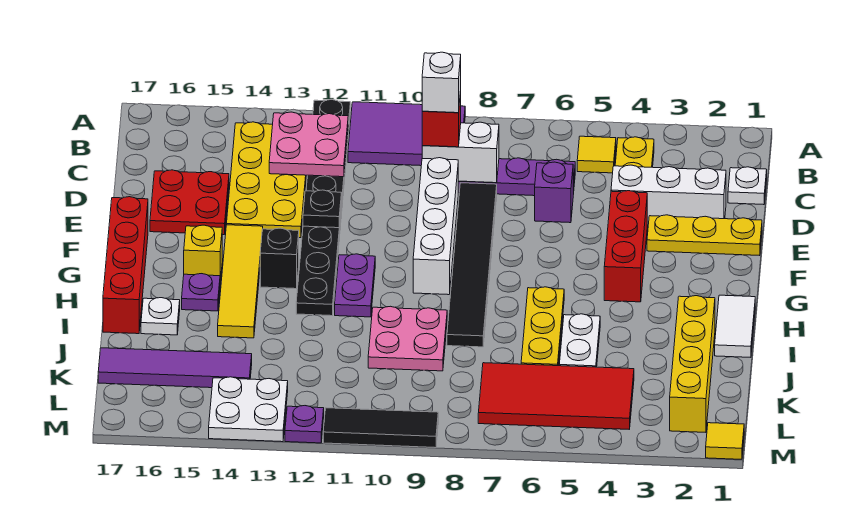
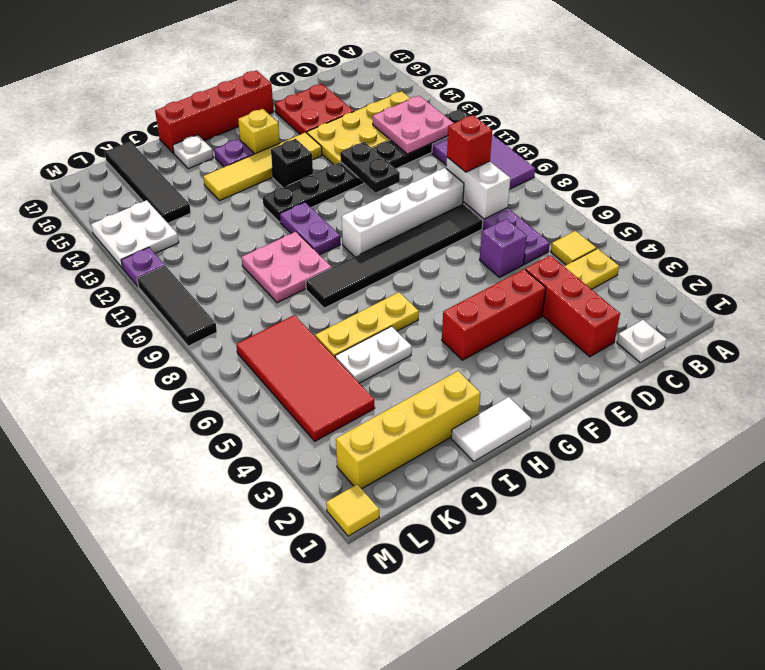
white 1x1 brick [422,52,461,113] -> none
white 1x3 brick [611,165,726,226] -> red 1x3 brick [525,255,620,357]
yellow 1x3 plate [647,215,762,256] -> none
black 1x1 plate [303,190,342,228] -> black 1x2 plate [340,142,400,193]
purple 1x2 plate [335,254,375,317] -> purple 1x2 plate turned to [280,202,340,255]
purple 1x4 tile [98,348,252,388] -> black 1x4 tile [105,142,191,223]

